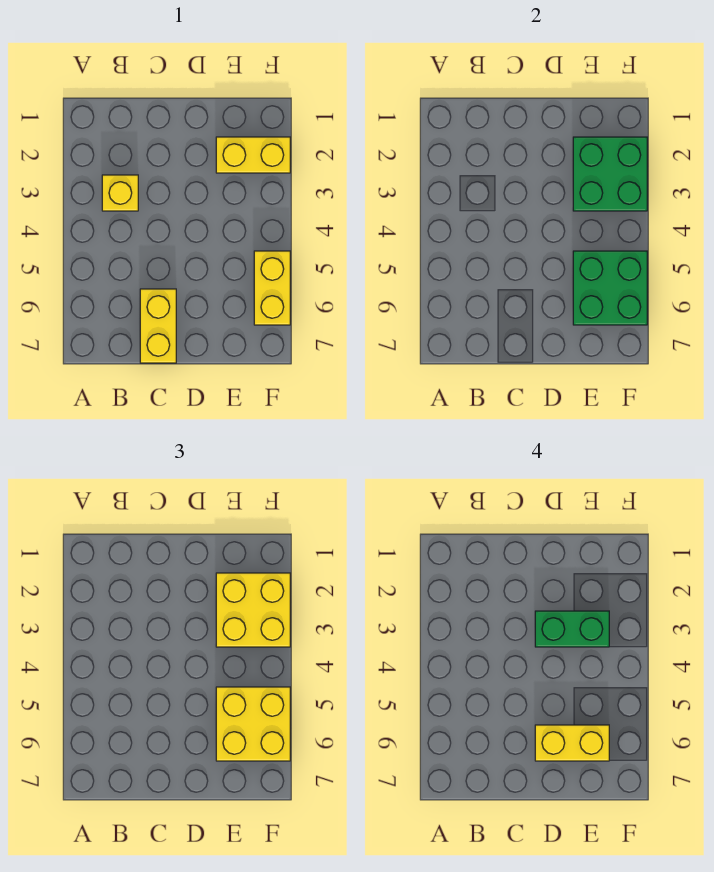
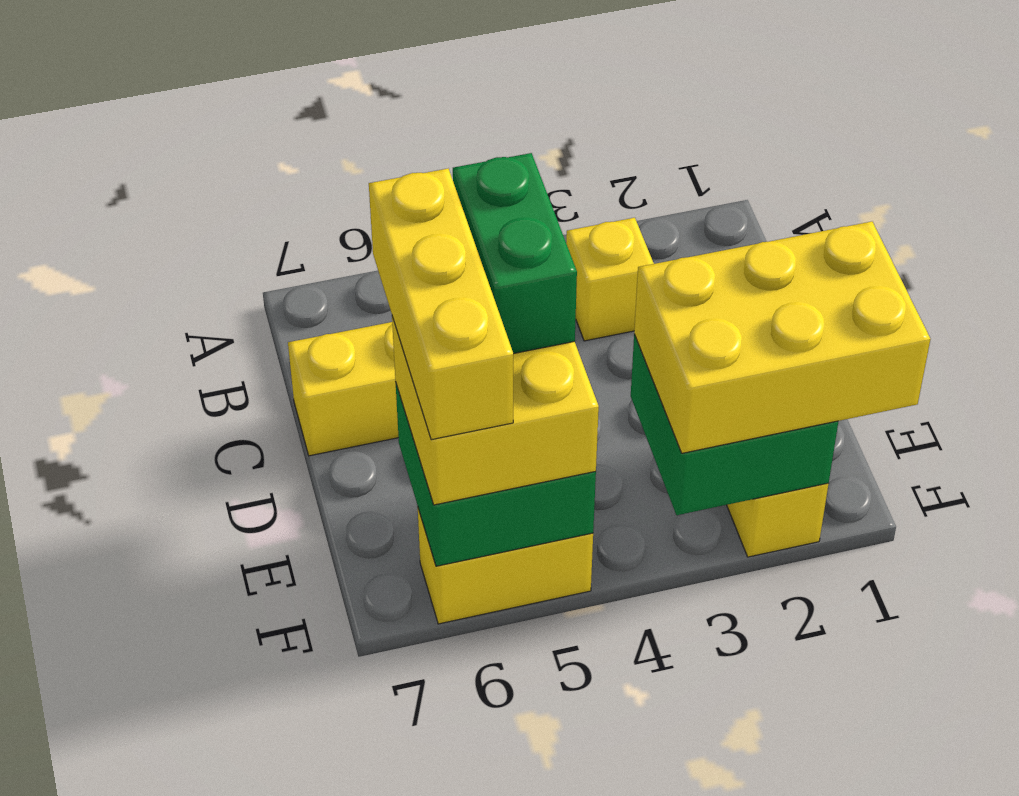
green 1x2 brick [535,611,609,647] -> green 1x2 brick moved to [453,153,577,354]
yellow 1x2 brick [535,725,609,761] -> yellow 1x3 brick [369,169,513,440]
yellow 2x2 brick [216,573,290,647] -> yellow 2x3 brick [634,222,930,453]

